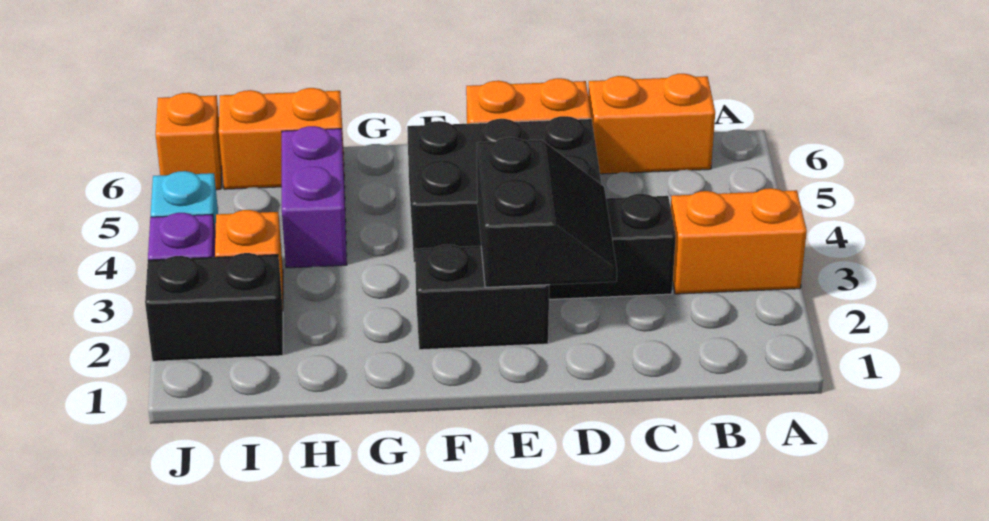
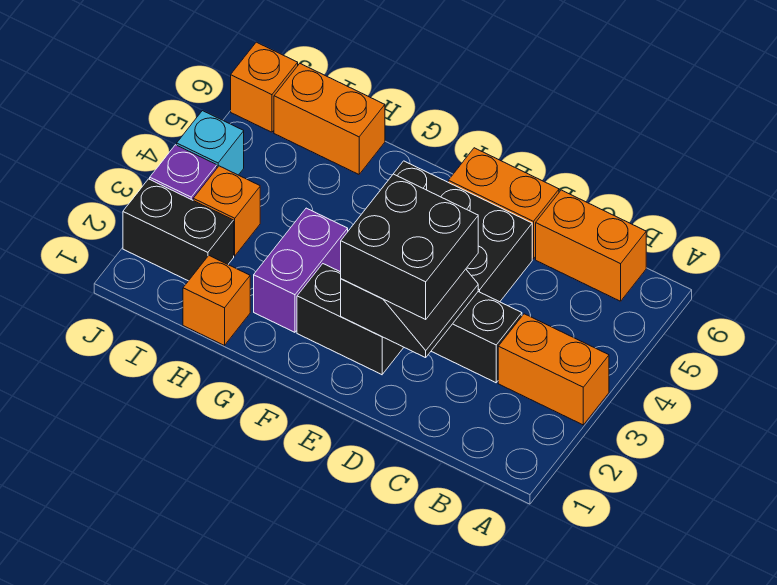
none -> black 2x2 brick [341,174,478,319]
none -> orange 1x1 brick [183,256,250,345]
purple 1x2 brick [282,126,347,268] -> purple 1x2 brick moved to [254,208,348,332]

